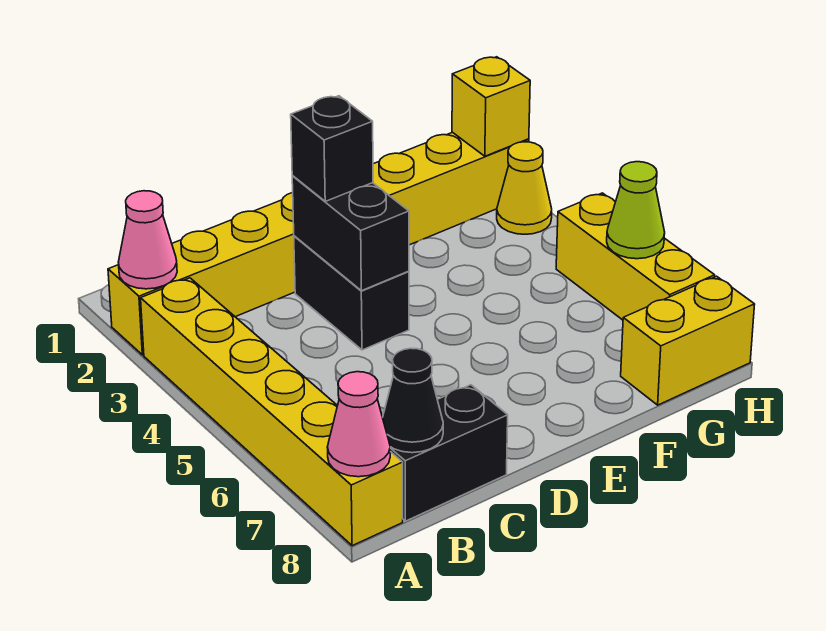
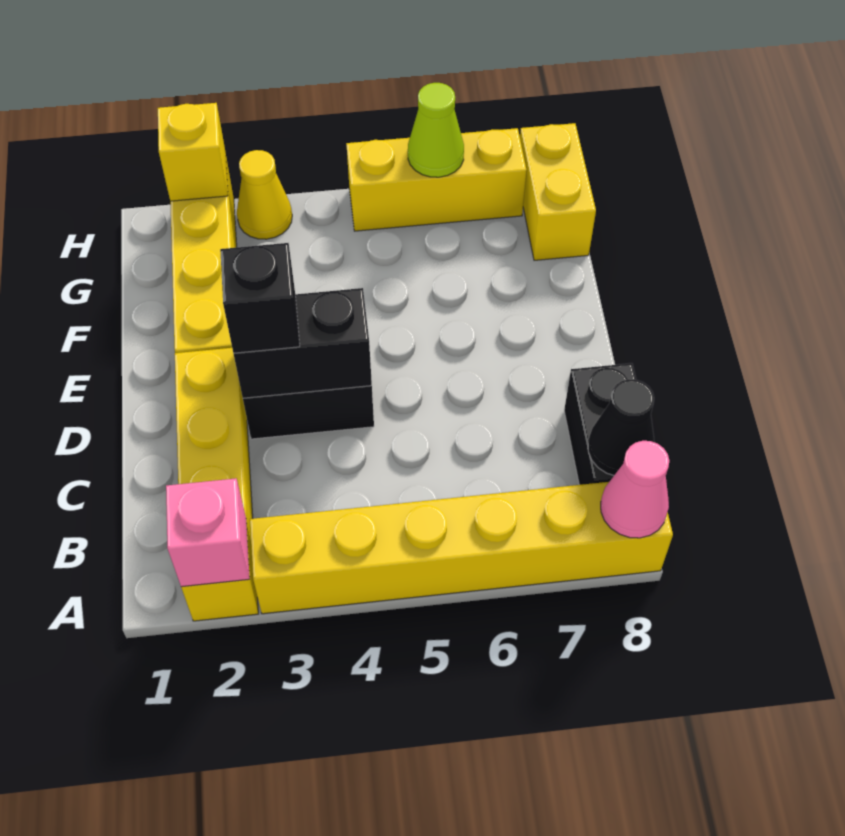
pink 1x1 cone [118,191,177,289] -> pink 1x1 brick [166,478,250,587]

